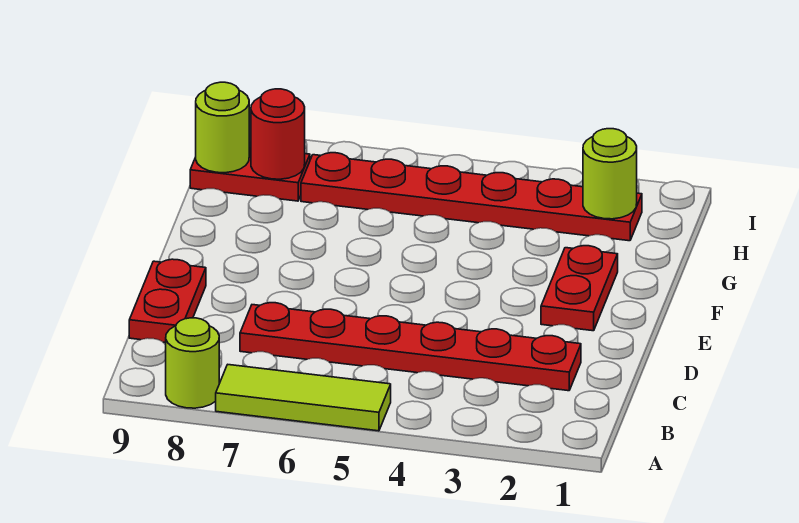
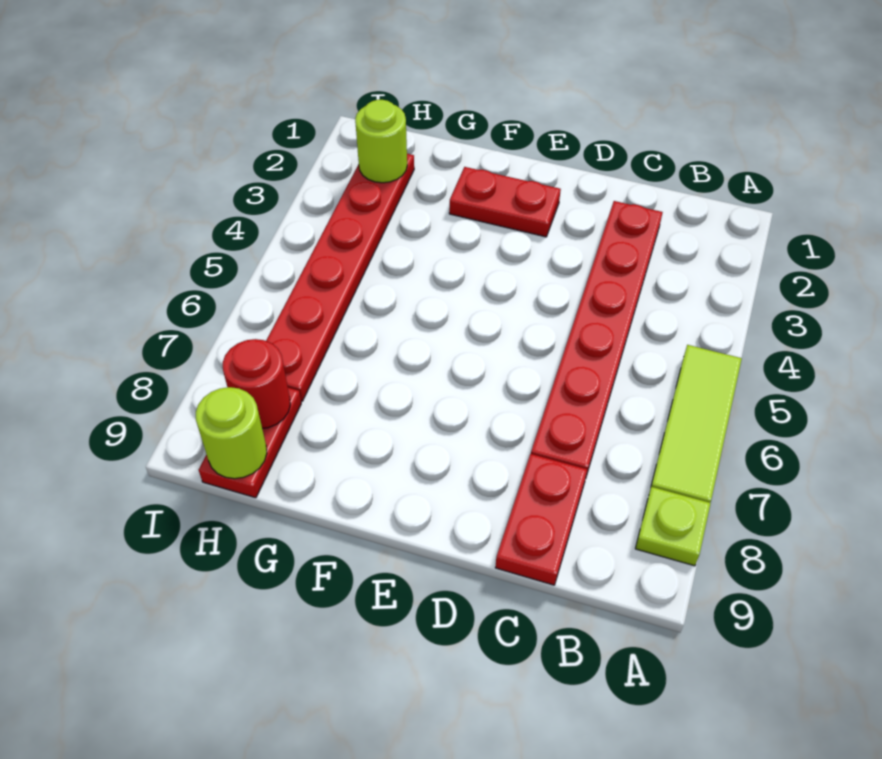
lime 1x1 round brick [166,318,219,408] -> lime 1x1 plate [635,487,711,566]
red 1x2 plate [129,259,206,343] -> red 1x2 plate turned to [495,454,587,585]

